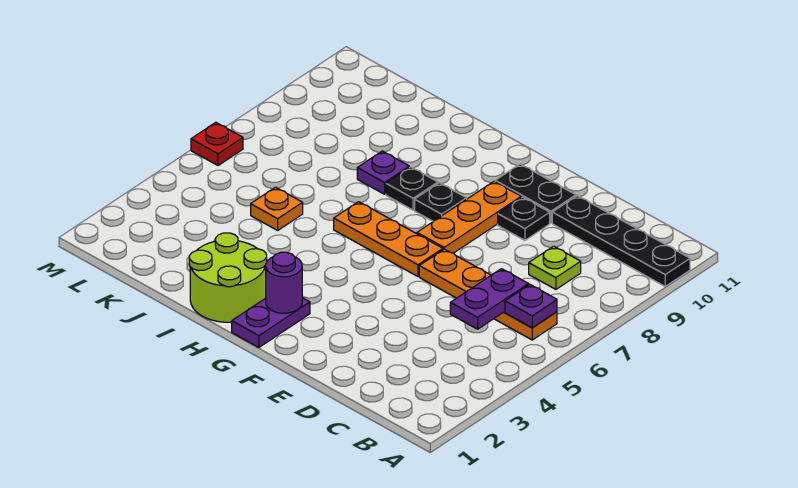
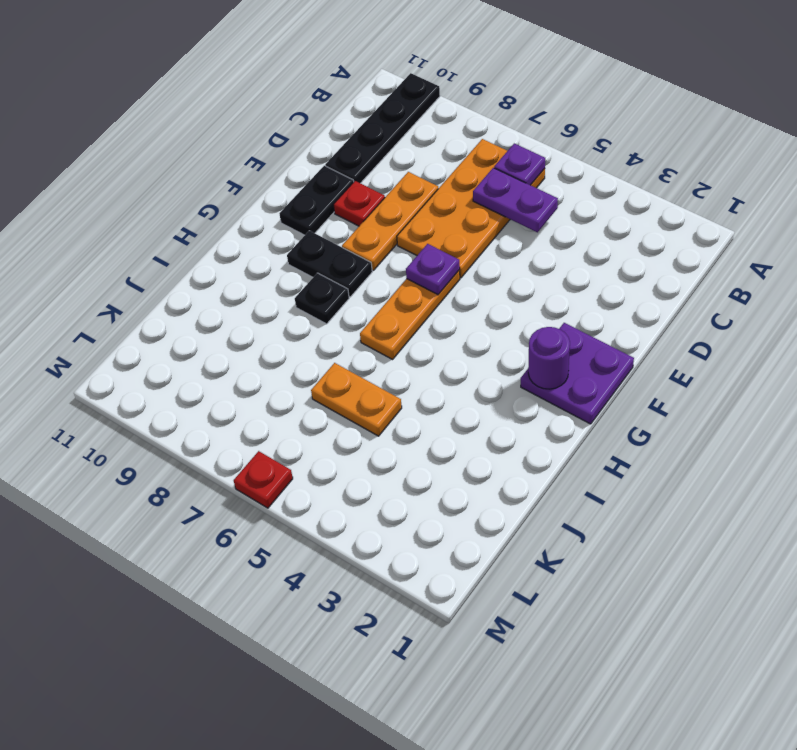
orange 1x4 plate [419,249,557,340] -> orange 2x4 plate [397,139,545,278]
lime 1x1 plate [529,246,581,289] -> none
black 1x1 plate [498,197,550,240] -> red 1x1 plate [334,181,385,226]
orange 1x3 plate [417,181,521,253] -> orange 1x3 plate turned to [342,172,438,270]
purple 1x2 plate [232,298,310,347] -> purple 2x2 plate [521,323,634,424]
black 1x1 plate [415,183,467,221] -> black 1x2 plate [287,231,372,297]
lime 2x2 round brick [189,233,267,322] -> none
purple 1x1 plate [357,151,409,194] -> purple 1x1 plate moved to [406,244,460,295]
orange 1x1 plate [251,187,303,230] -> orange 1x2 plate [311,363,402,436]

